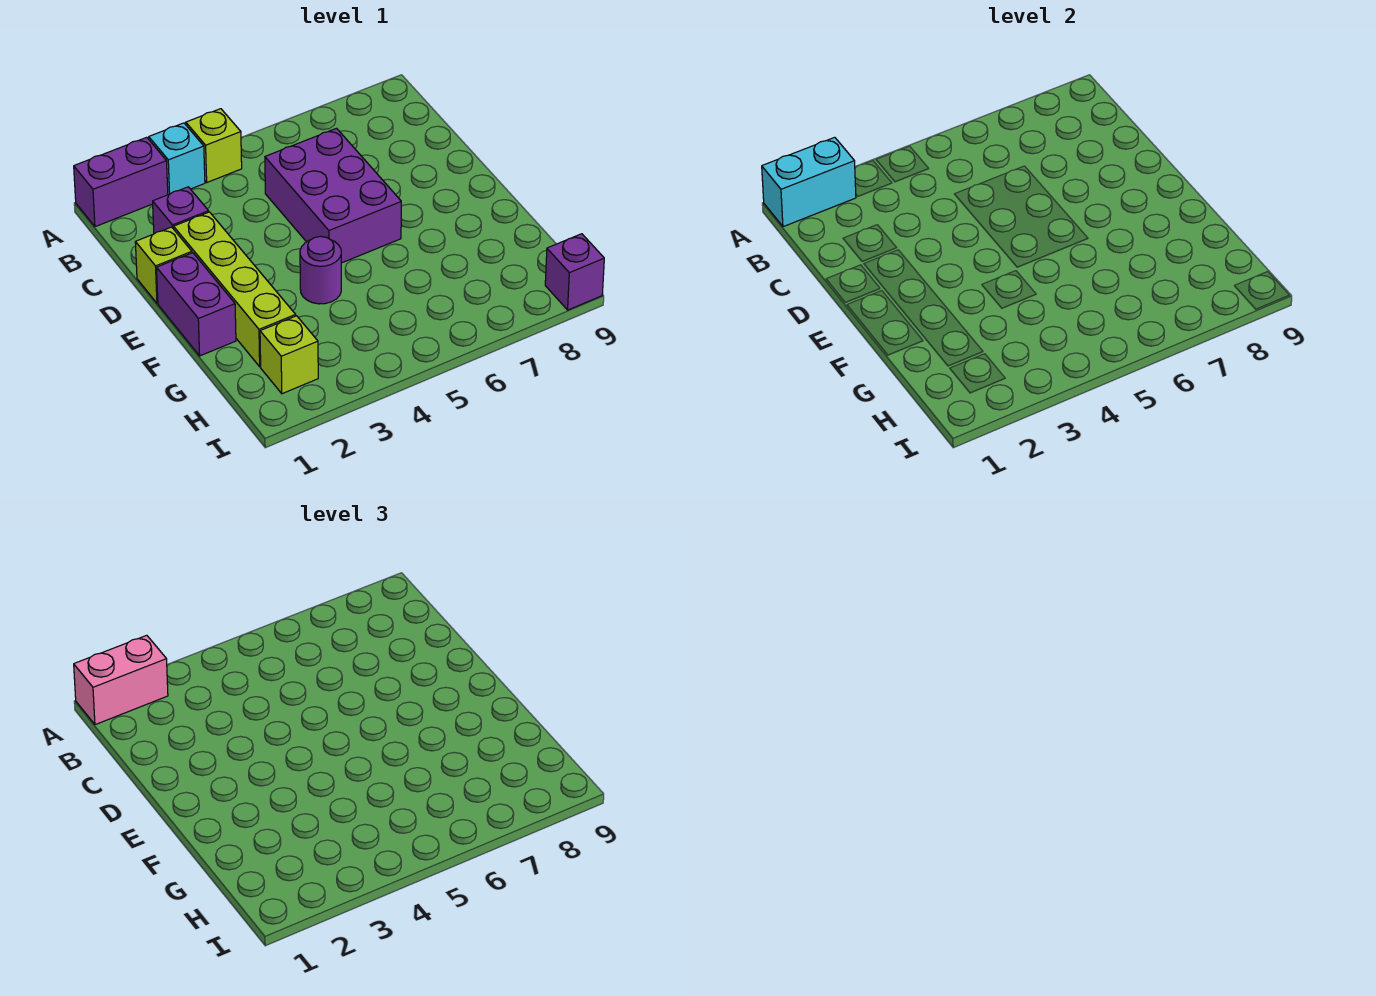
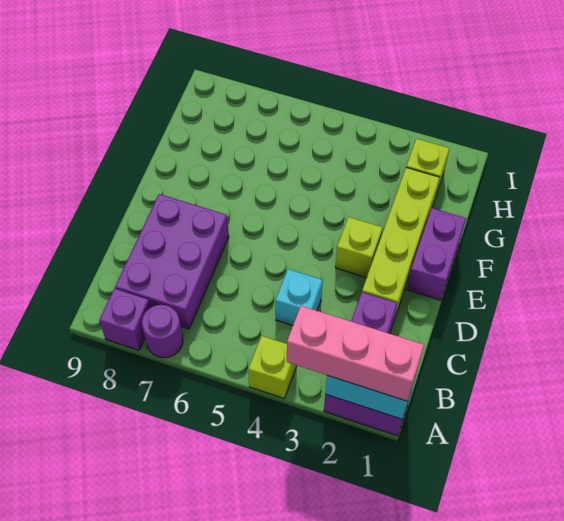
pink 1x2 brick [74,635,168,725] -> pink 1x3 brick [287,306,424,401]
cyan 1x1 brick [149,123,205,195] -> cyan 1x1 brick moved to [275,269,323,326]
purple 2x3 brick [265,128,401,263] -> purple 2x3 brick moved to [115,194,229,329]
lime 1x1 brick [135,227,192,303] -> lime 1x1 brick moved to [335,217,383,278]
purple 1x1 round brick [300,236,341,304] -> purple 1x1 round brick moved to [142,305,183,358]
purple 1x1 brick [545,234,604,310] -> purple 1x1 brick moved to [99,288,150,350]

